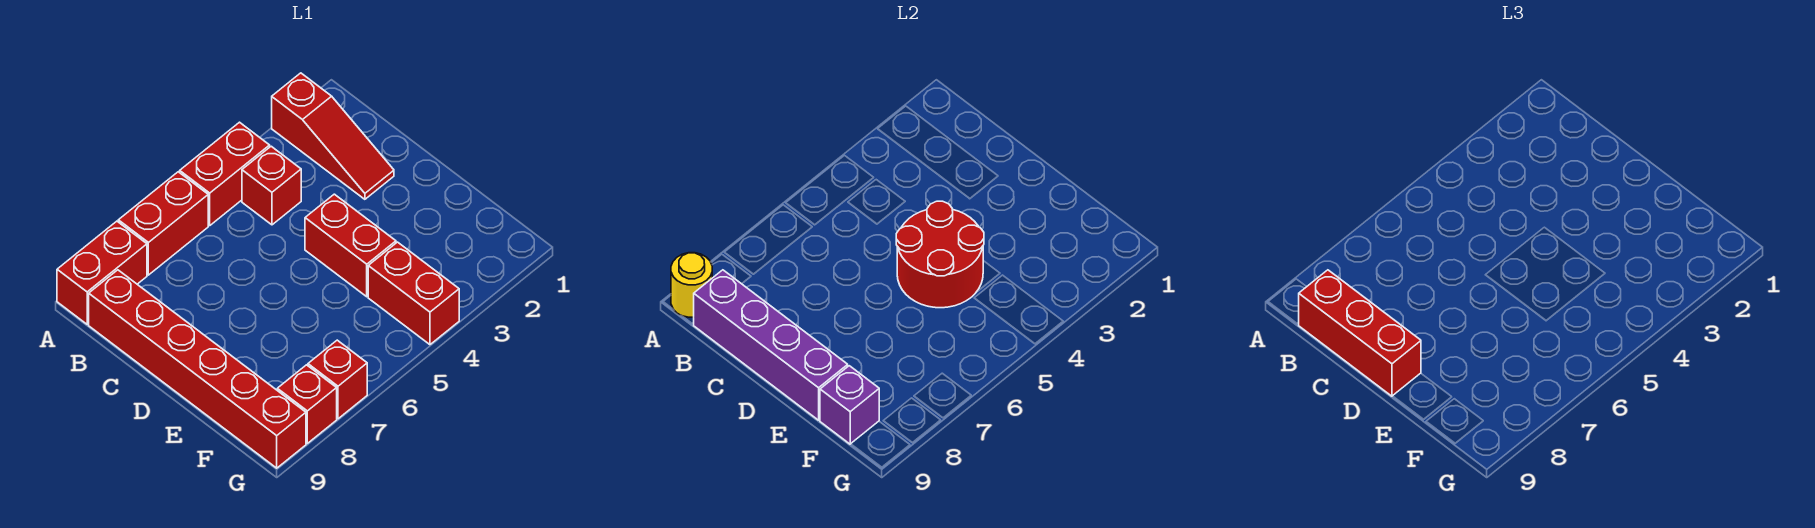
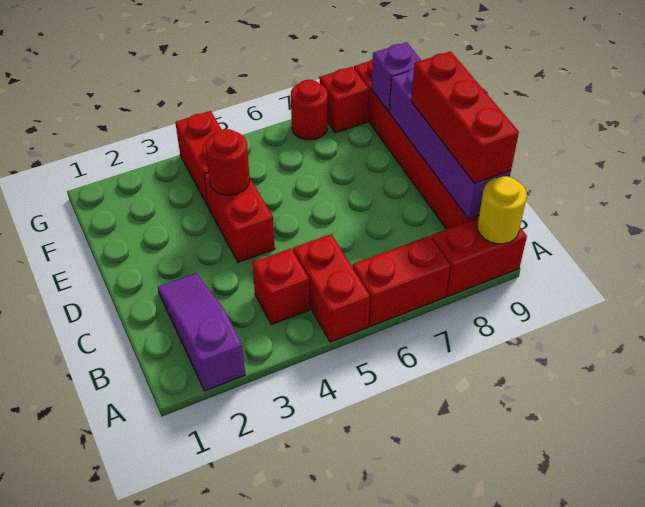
red 1x3 slope [272,73,394,199] -> purple 1x3 slope [158,273,245,391]
red 1x2 brick [180,122,270,225] -> red 1x2 brick turned to [293,234,370,342]
red 2x2 round brick [896,201,984,308] -> red 1x1 round brick [205,129,250,195]
red 1x1 brick [308,340,367,419] -> red 1x1 round brick [291,80,328,140]

